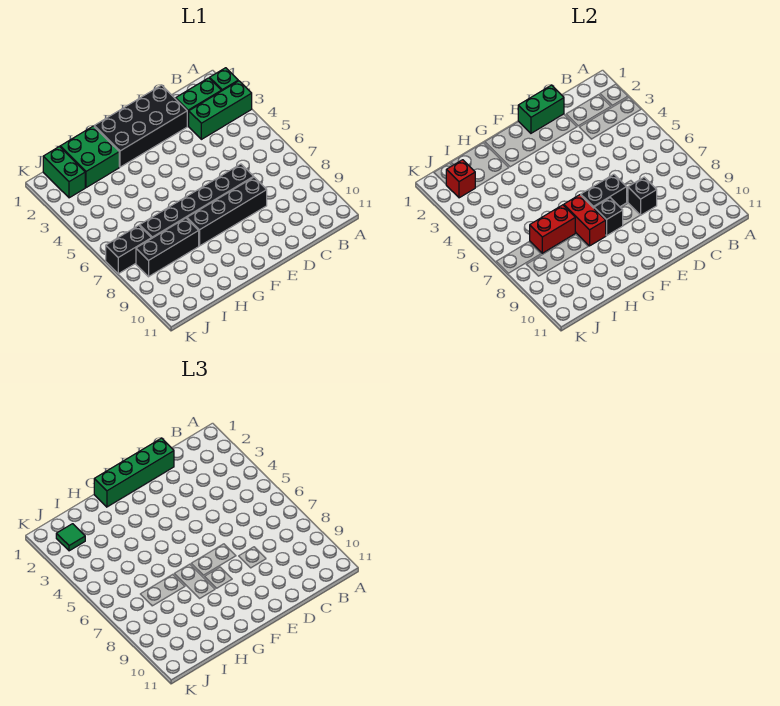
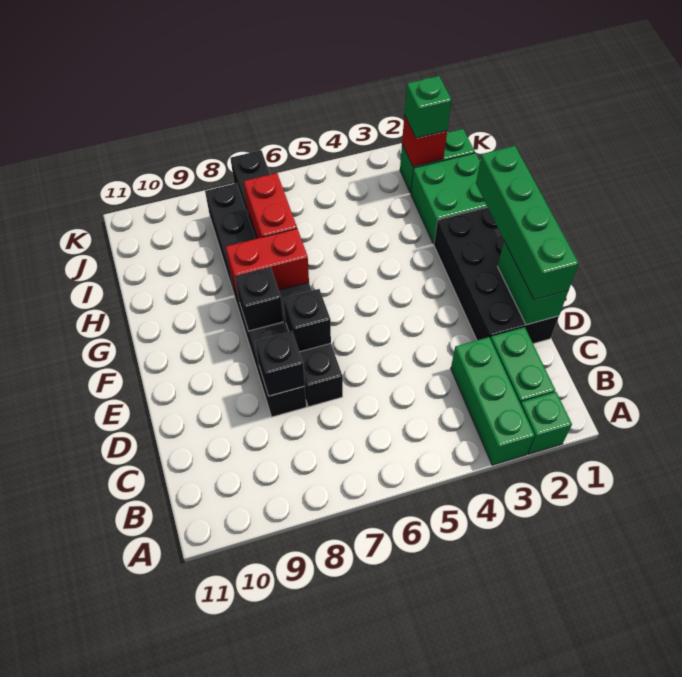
black 1x2 brick [581,174,627,208] -> black 1x1 brick [283,289,331,352]
green 1x1 tile [56,524,85,551] -> green 1x1 brick [404,76,452,138]

